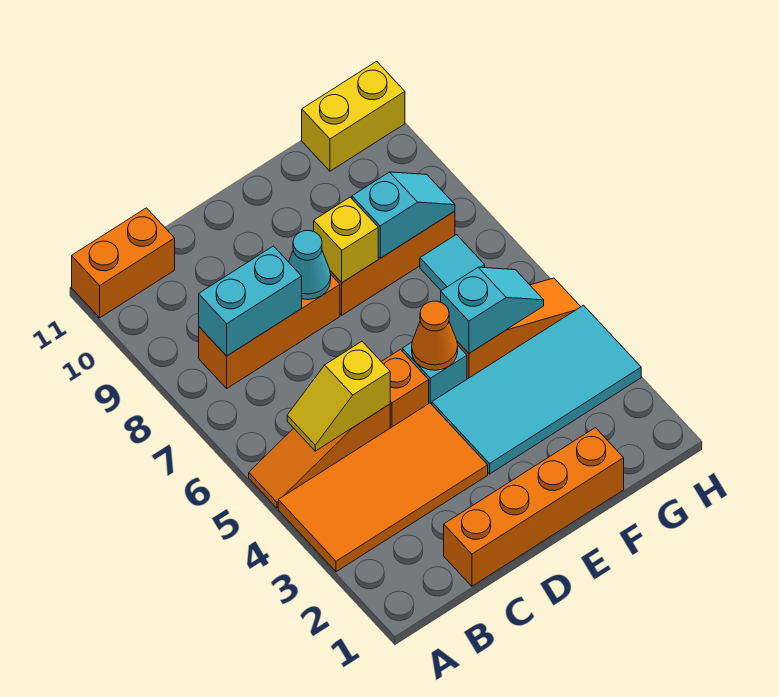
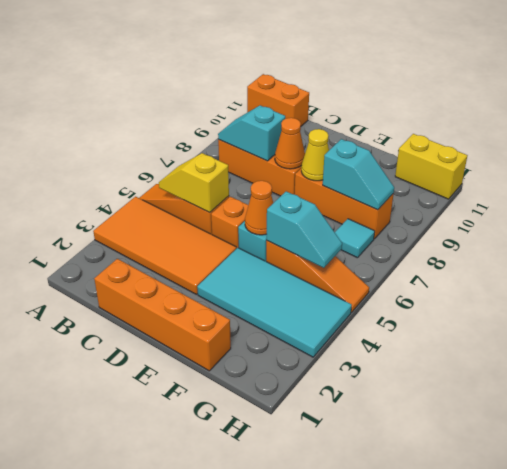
cyan 1x2 brick [199,246,302,356] -> cyan 1x2 slope [218,105,285,161]
cyan 1x1 cone [289,231,331,300] -> orange 1x1 cone [275,118,305,169]
yellow 1x1 brick [314,197,378,283] -> yellow 1x1 cone [301,129,329,181]

